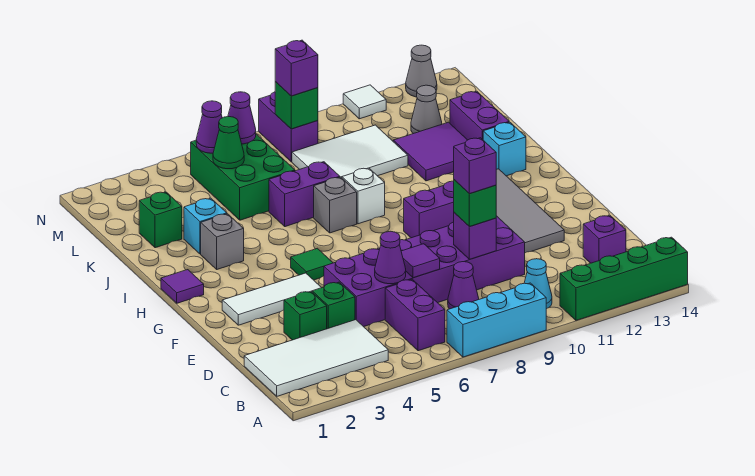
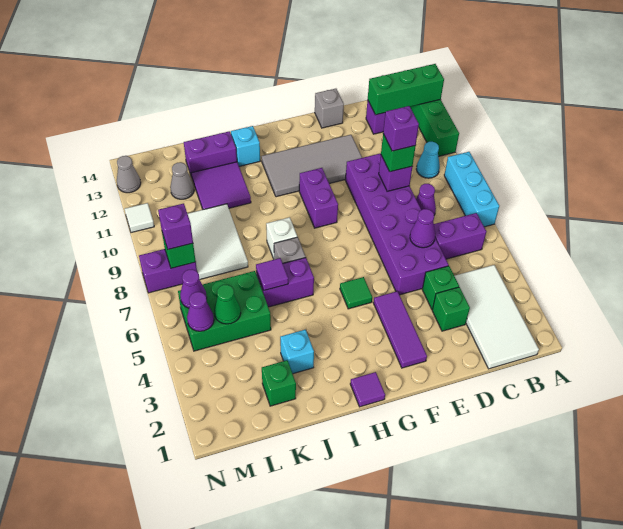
none -> green 1x3 brick [368,64,444,115]
purple 1x1 tile [401,244,440,278] -> purple 1x1 tile moved to [256,258,288,290]
white 1x3 tile [222,273,321,325] -> purple 1x3 tile [373,291,427,368]
grey 1x1 brick [201,214,244,269] -> grey 1x1 brick moved to [315,89,344,128]
purple 1x2 brick [269,162,340,227] -> purple 1x2 brick turned to [256,258,314,307]

